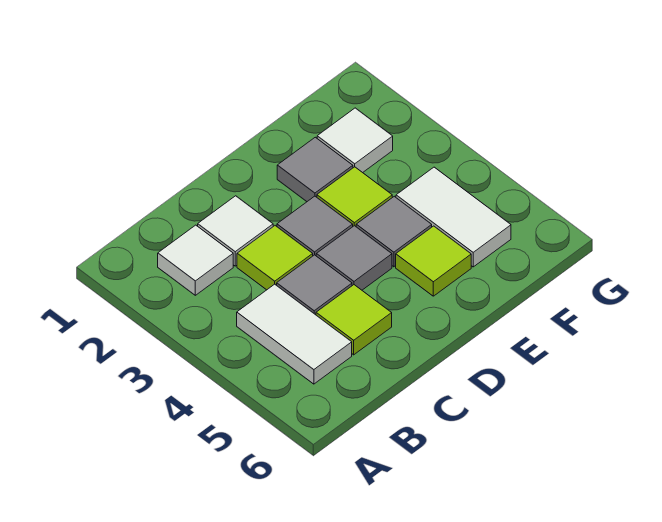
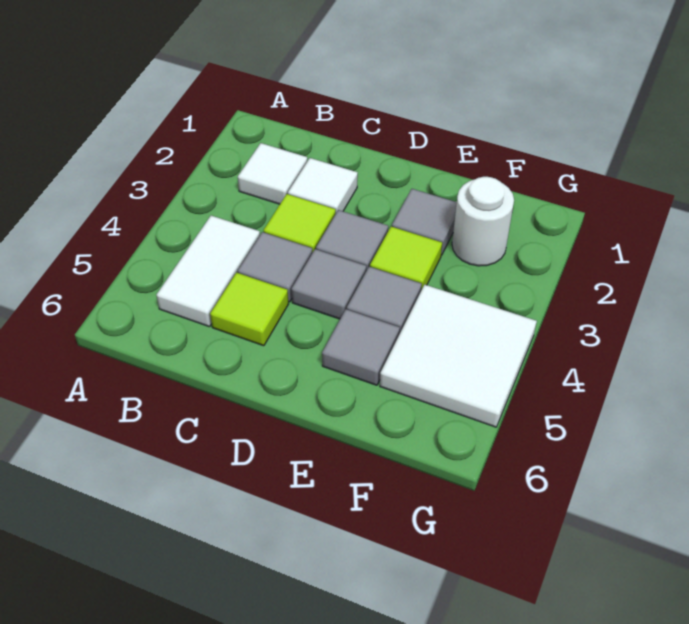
lime 1x1 tile [396,226,471,296] -> grey 1x1 tile [322,309,400,385]
white 1x1 tile [317,108,393,173] -> white 1x1 round brick [452,177,514,266]
white 1x2 tile [396,167,511,267] -> white 2x2 tile [380,285,537,427]

